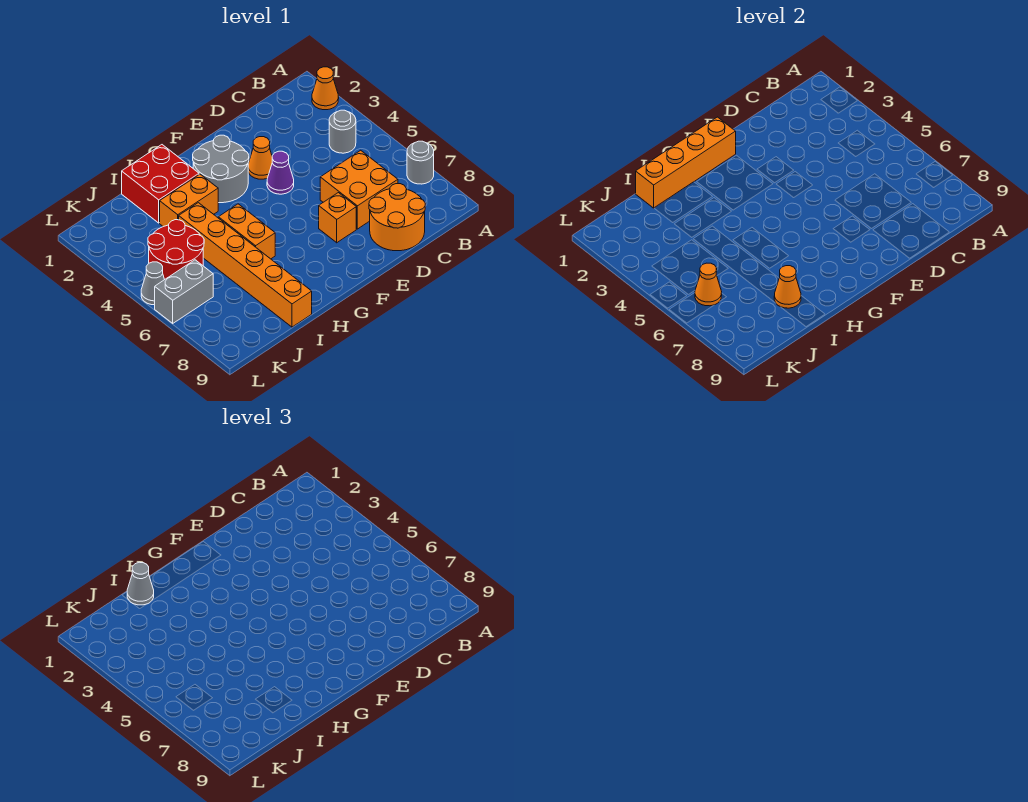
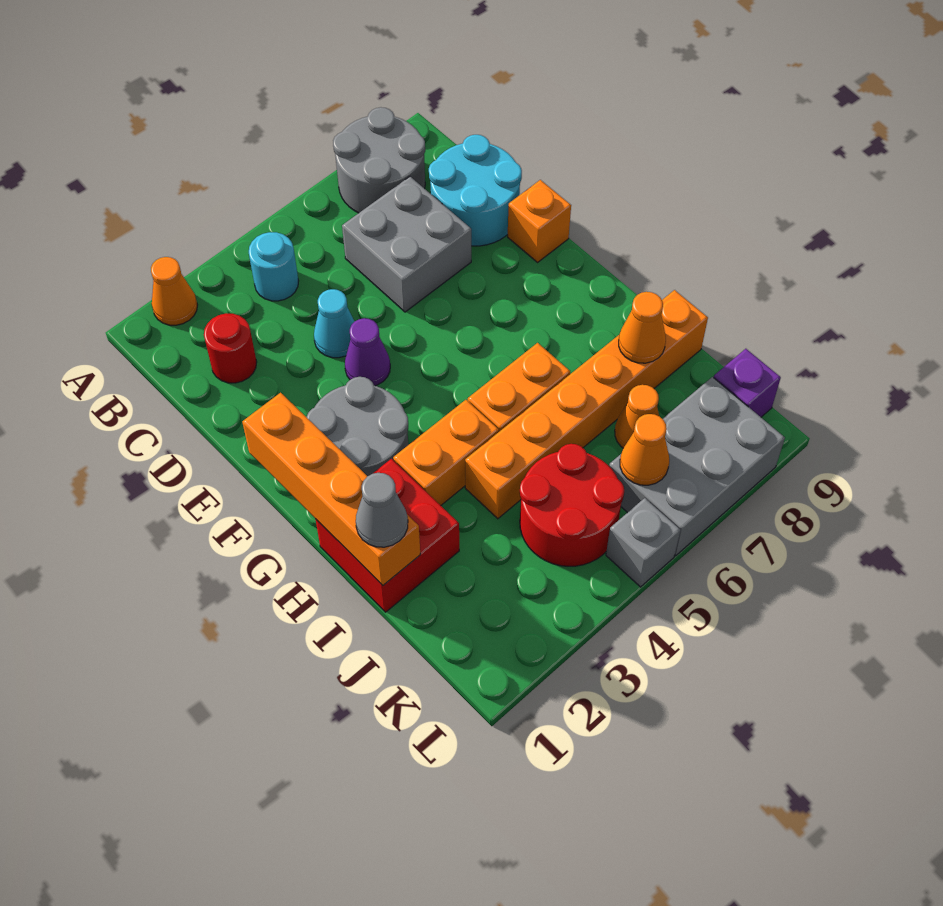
grey 1x1 round brick [407,141,434,184] -> grey 2x2 round brick [333,107,425,213]
grey 1x1 round brick [329,110,356,153] -> cyan 1x1 round brick [249,232,298,301]
none -> red 1x1 round brick [204,313,257,383]
orange 2x2 brick [320,150,398,229] -> grey 2x2 brick [342,177,471,312]
orange 2x2 round brick [369,184,425,251] -> cyan 2x2 round brick [429,135,522,246]
none -> cyan 1x1 cone [314,289,355,358]
orange 1x1 cone [248,137,272,179] -> orange 1x1 cone moved to [615,385,659,448]
orange 1x1 brick [319,193,356,243] -> orange 1x1 brick moved to [508,180,571,262]
orange 1x2 brick [160,174,218,227] -> orange 1x2 brick turned to [393,400,499,505]
grey 1x2 brick [155,260,213,323] -> grey 2x3 brick [609,377,785,556]
none -> purple 1x1 brick [714,349,781,417]
grey 1x1 cone [141,262,165,305] -> grey 1x1 brick [606,498,680,587]

